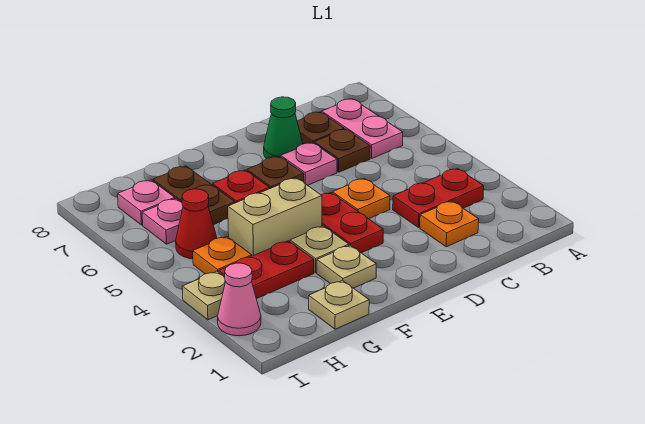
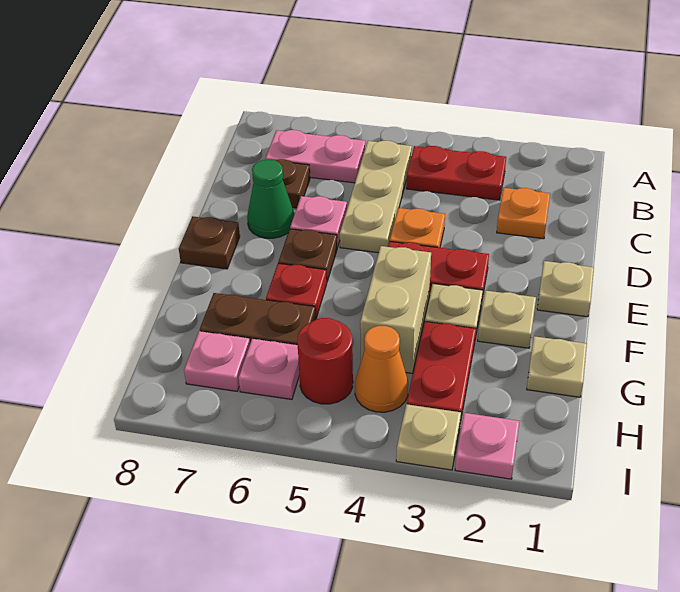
red 1x2 plate [393,168,484,228] -> red 1x2 plate turned to [406,146,506,200]
none -> tan 1x3 plate [340,141,412,253]
brown 1x1 plate [314,129,370,172] -> brown 1x1 plate moved to [179,216,240,269]
none -> tan 1x1 plate [537,261,594,317]
orange 1x1 plate [193,236,252,274] -> orange 1x1 cone [355,326,408,412]
red 1x1 cone [176,189,217,259] -> red 1x1 round brick [297,318,353,404]
pink 1x1 cone [218,263,261,336] -> pink 1x1 plate [455,413,519,479]

